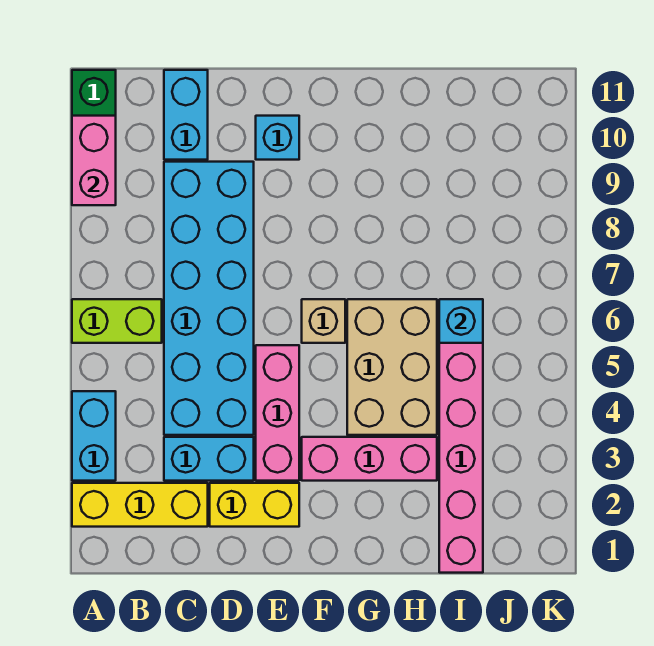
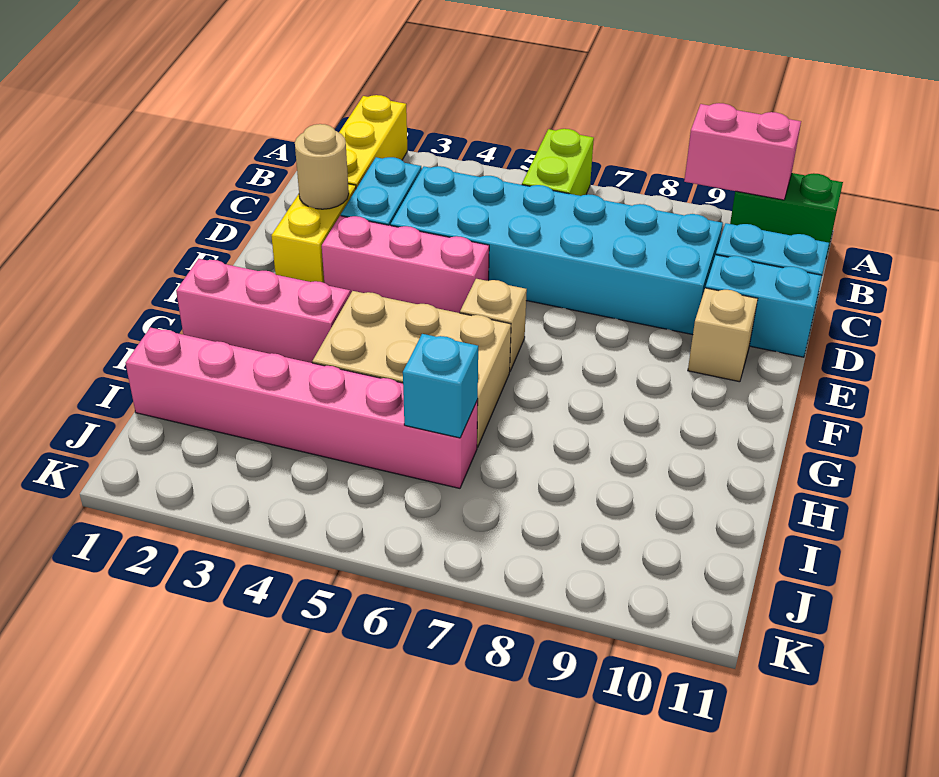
cyan 1x2 brick [72,391,116,481] -> cyan 1x2 brick moved to [706,255,822,357]
none -> tan 1x1 round brick [295,124,349,209]
cyan 1x1 brick [256,116,299,160] -> tan 1x1 brick [688,288,758,382]
pink 1x3 brick [302,437,437,481] -> pink 1x3 brick turned to [176,259,350,363]

